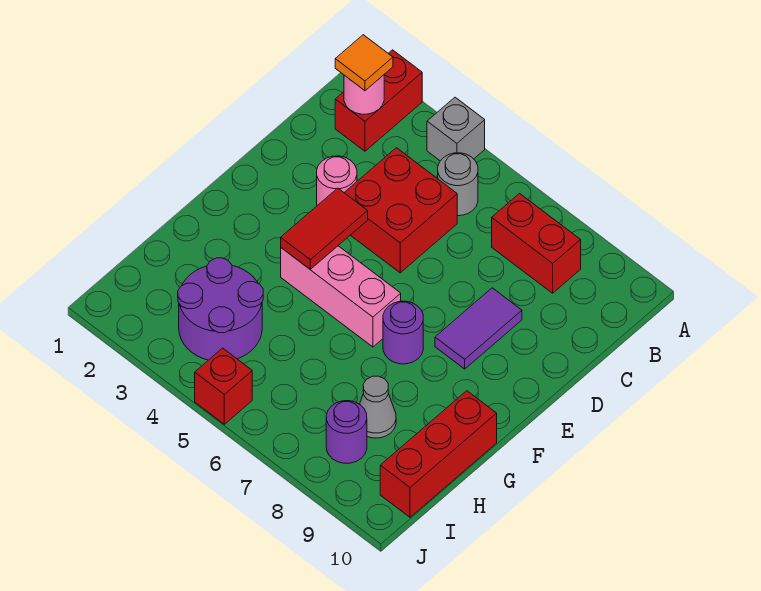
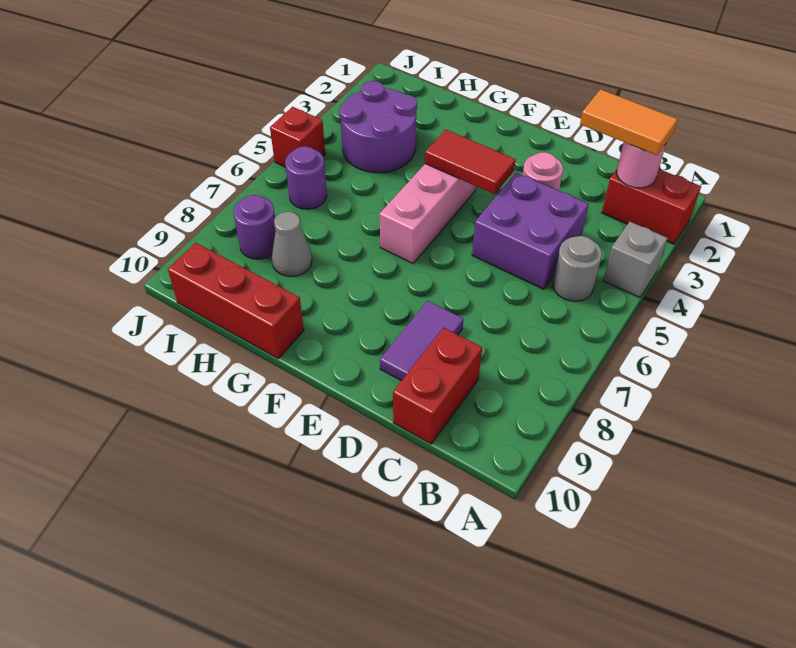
orange 1x1 tile [335,35,393,91] -> orange 1x2 tile [580,89,678,155]
red 1x2 brick [492,194,581,293] -> red 1x2 brick moved to [393,328,482,444]
red 2x2 brick [344,148,457,273] -> purple 2x2 brick [472,173,589,289]
purple 1x2 tile [435,288,522,369] -> purple 1x2 tile turned to [380,301,463,381]
purple 1x1 round brick [383,301,423,364] -> purple 1x1 round brick moved to [285,146,327,209]

